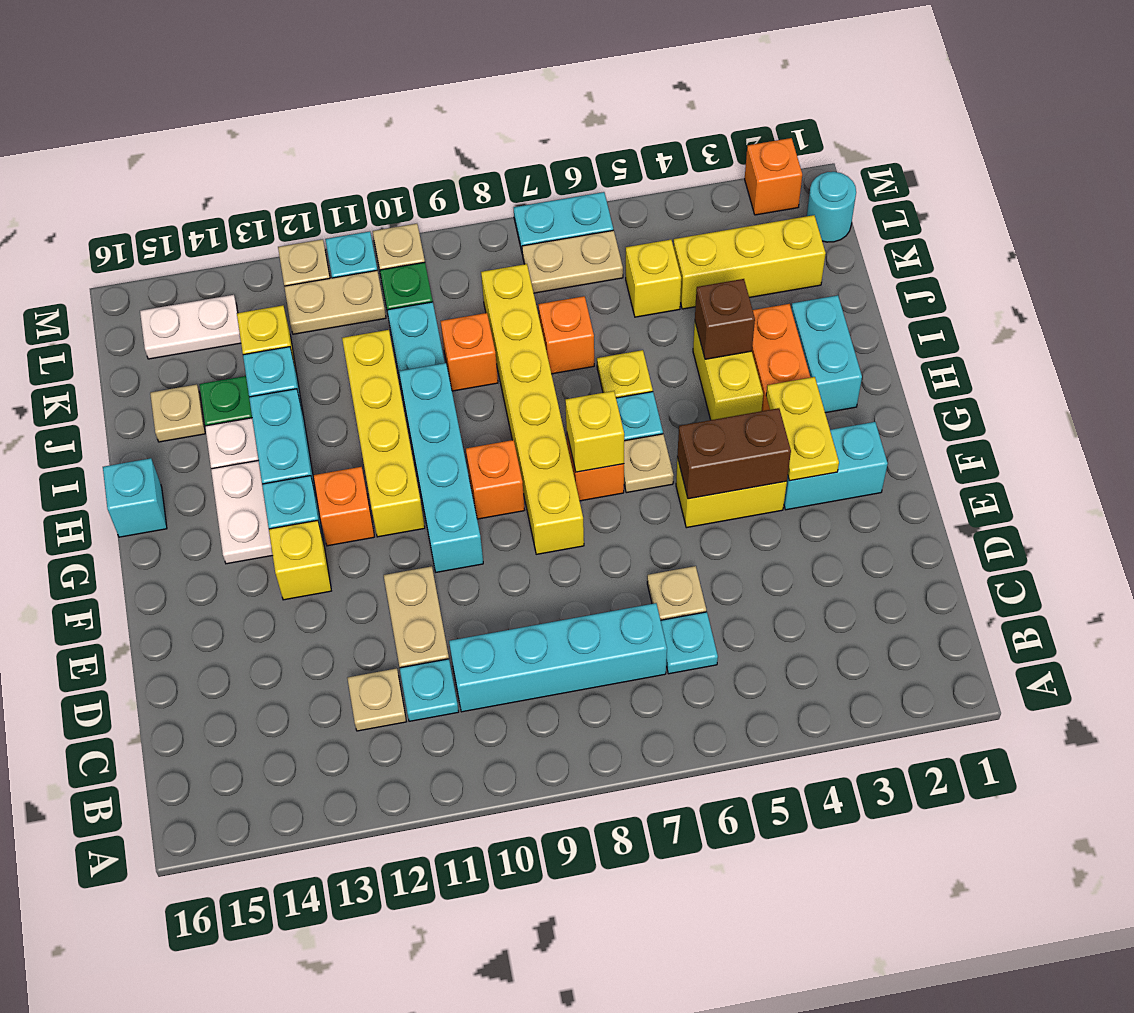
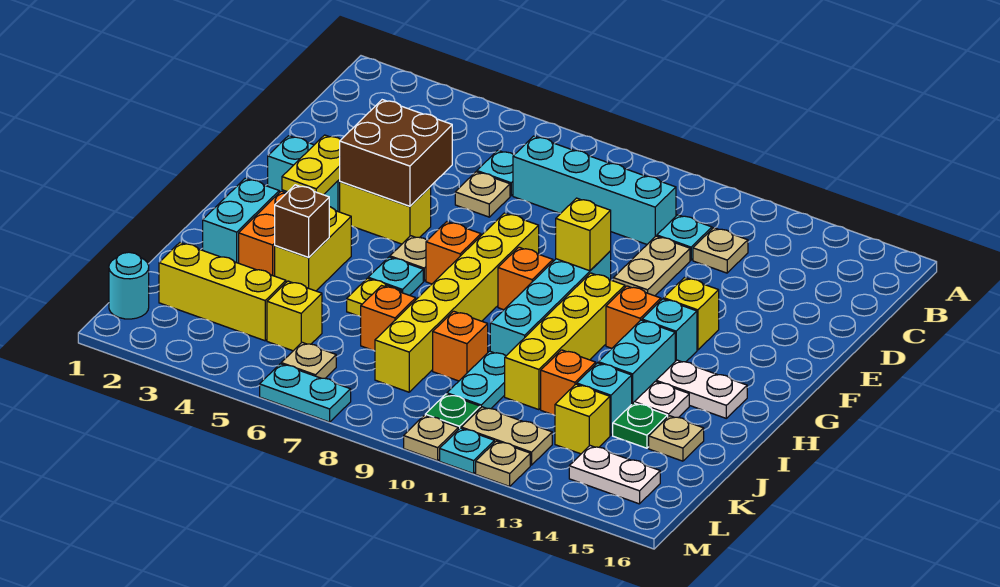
brown 1x2 brick [677,408,791,499] -> brown 2x2 brick [339,100,452,206]
yellow 1x1 brick [565,391,624,472] -> yellow 1x1 brick moved to [556,198,611,271]
white 1x2 plate [211,460,273,564] -> white 1x2 plate turned to [656,360,747,418]
cyan 1x1 brick [103,458,167,537] -> none
tan 1x2 plate [522,230,623,293] -> tan 1x1 plate [281,342,336,378]
orange 1x1 brick [745,138,802,215] -> orange 1x1 brick moved to [541,350,596,415]

